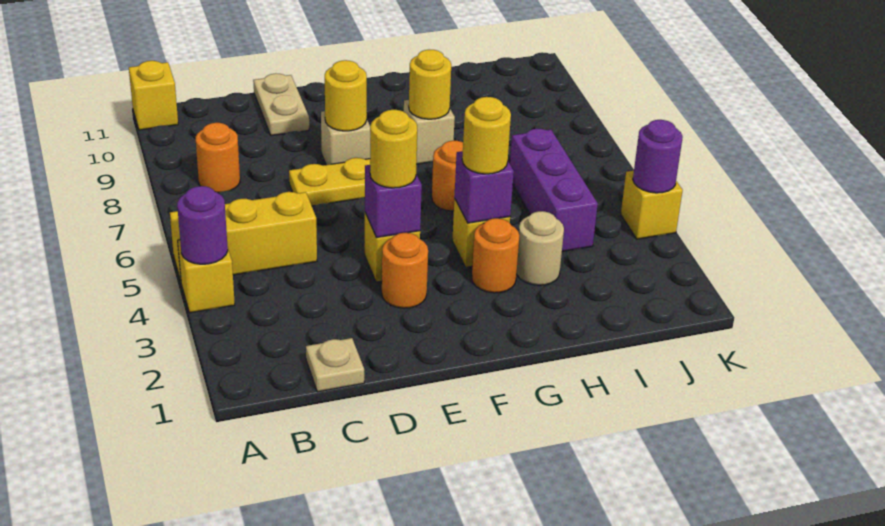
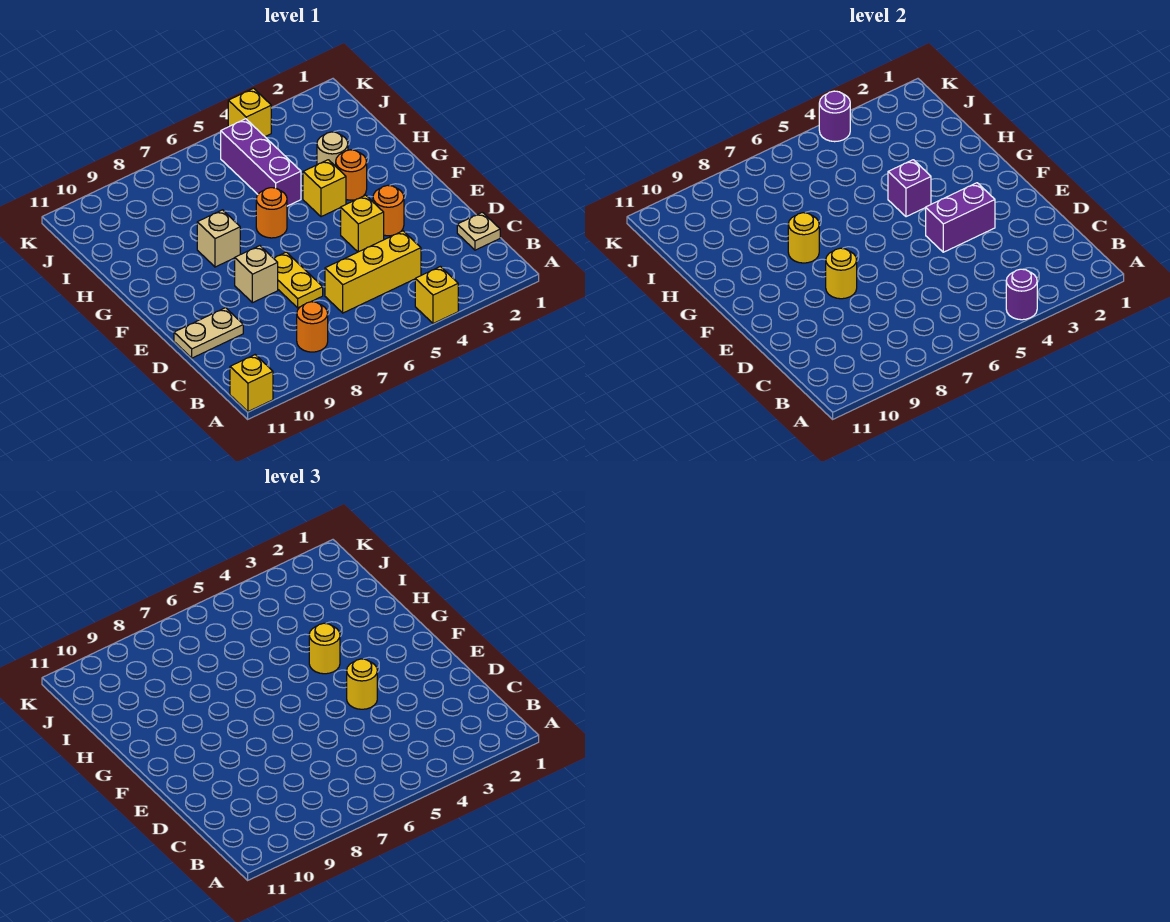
yellow 1x3 brick [170,192,317,281] -> yellow 1x3 brick turned to [325,231,421,313]
purple 1x1 brick [365,165,422,238] -> purple 1x2 brick [926,183,995,252]
purple 1x3 brick [510,129,598,252] -> purple 1x3 brick turned to [221,119,301,206]

